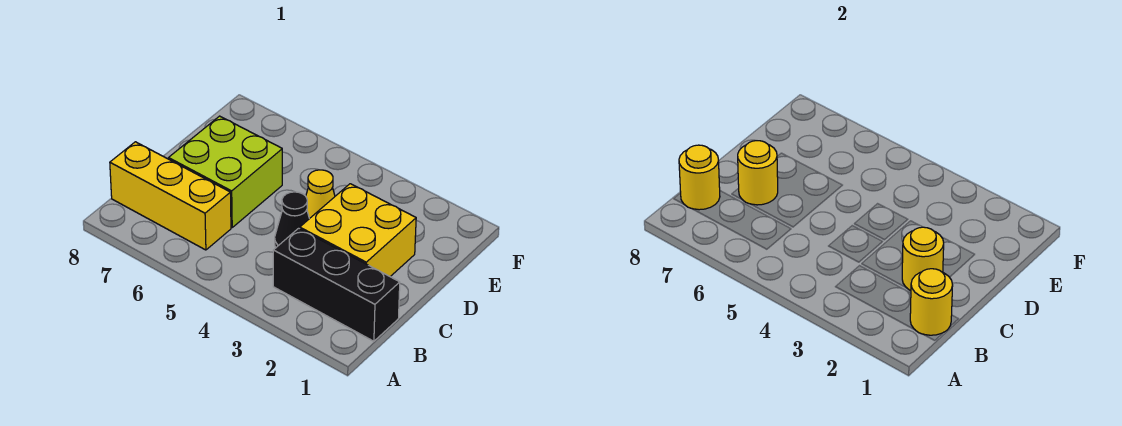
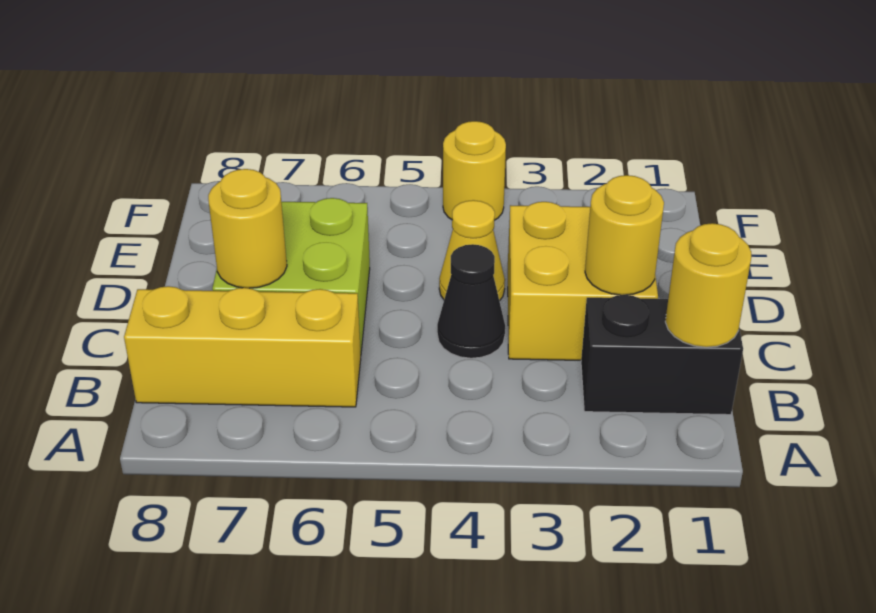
black 1x3 brick [273,228,400,341] -> black 1x2 brick [581,295,743,415]
yellow 1x1 round brick [679,145,720,210] -> yellow 1x1 round brick moved to [443,121,506,220]

